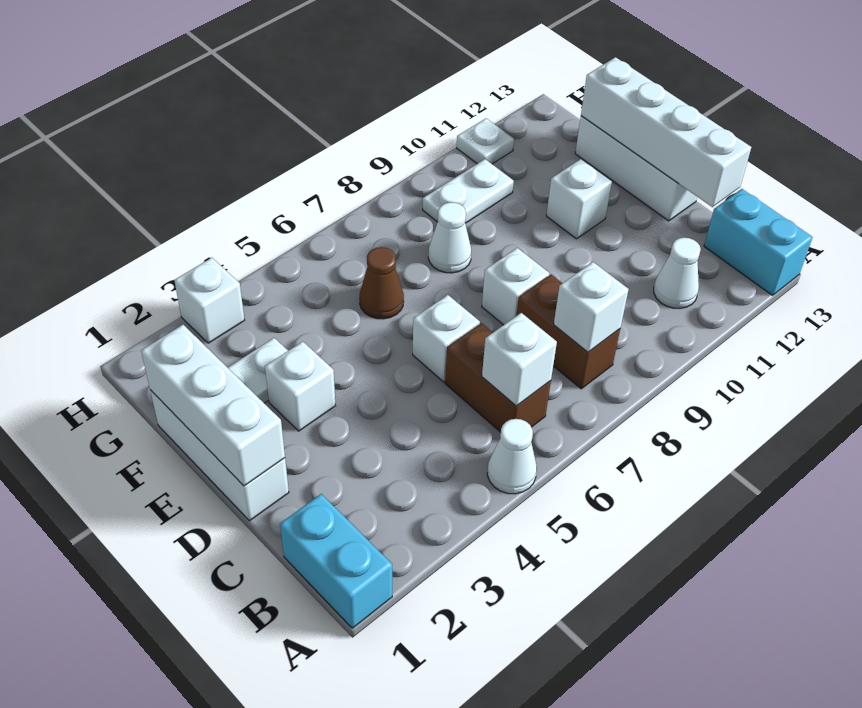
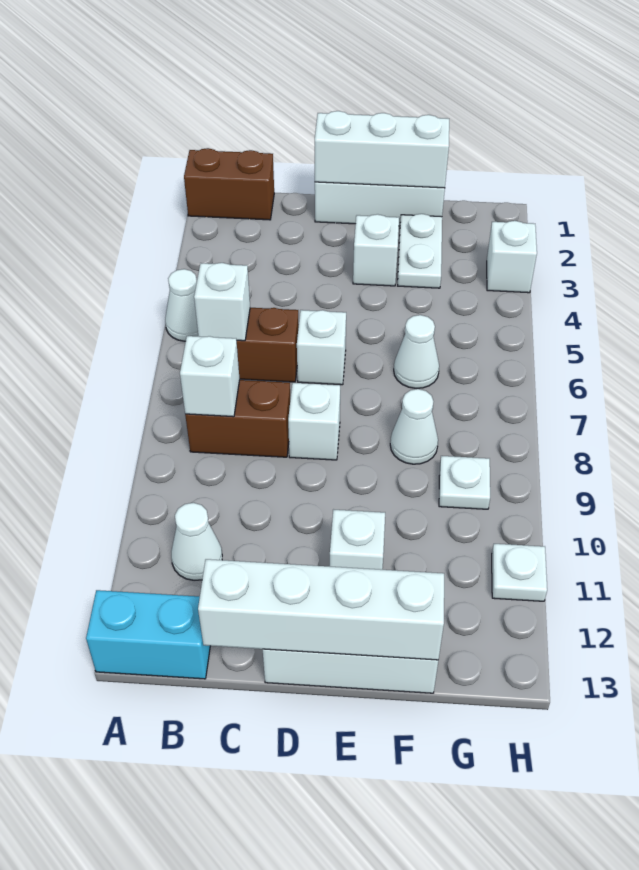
cyan 1x2 brick [280,494,392,628] -> brown 1x2 brick [184,148,274,220]
brown 1x1 cone [359,247,404,319] -> white 1x1 cone [394,315,439,388]
white 1x2 plate [422,159,514,223] -> white 1x1 plate [439,456,490,509]

